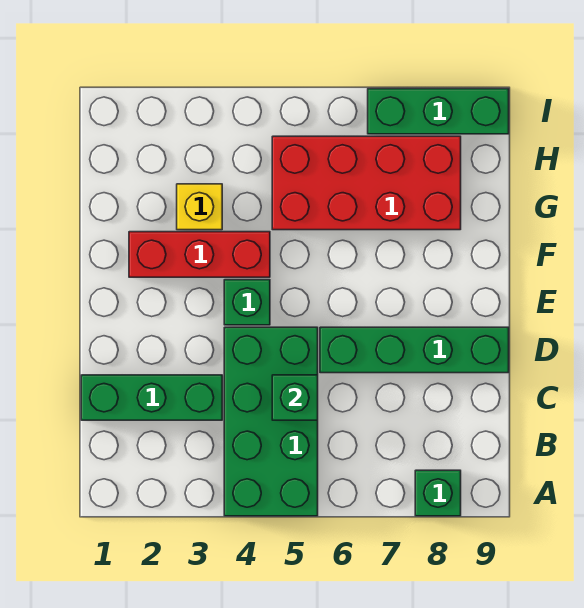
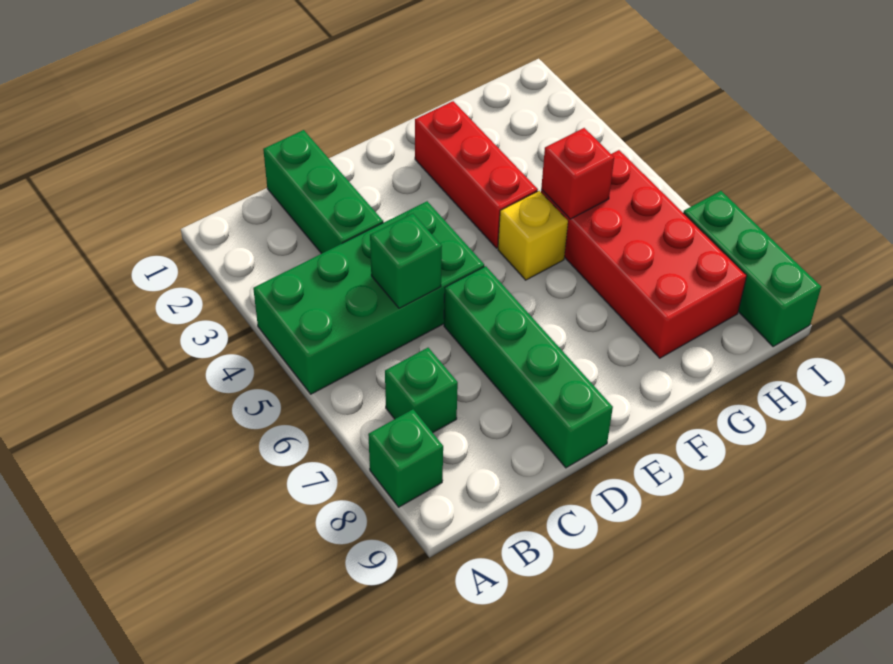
green 1x1 brick [224,280,270,325] -> green 1x1 brick moved to [385,348,458,433]
yellow 1x1 brick [177,184,222,230] -> yellow 1x1 brick moved to [498,191,568,280]
none -> red 1x1 brick [541,128,614,219]

